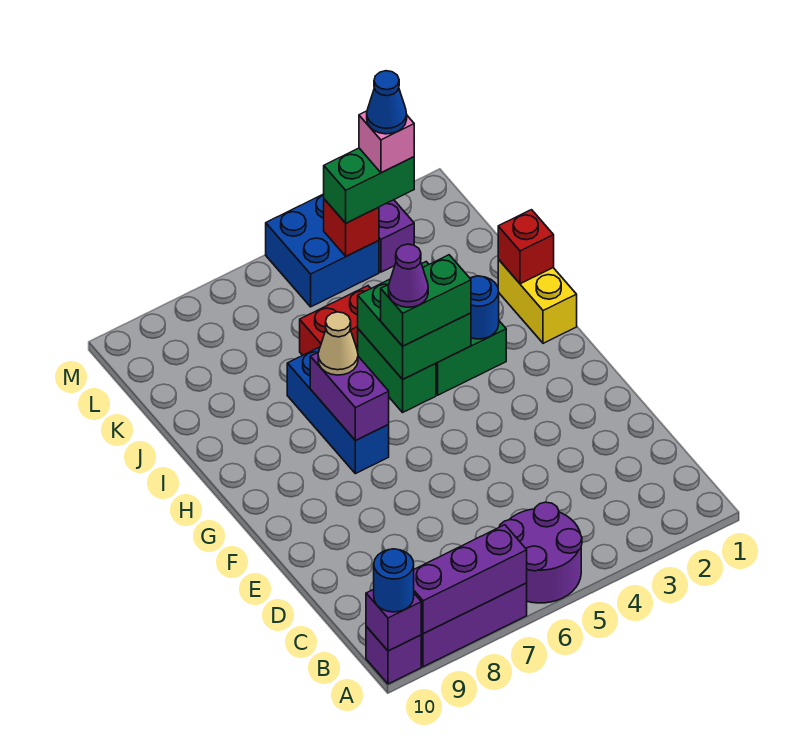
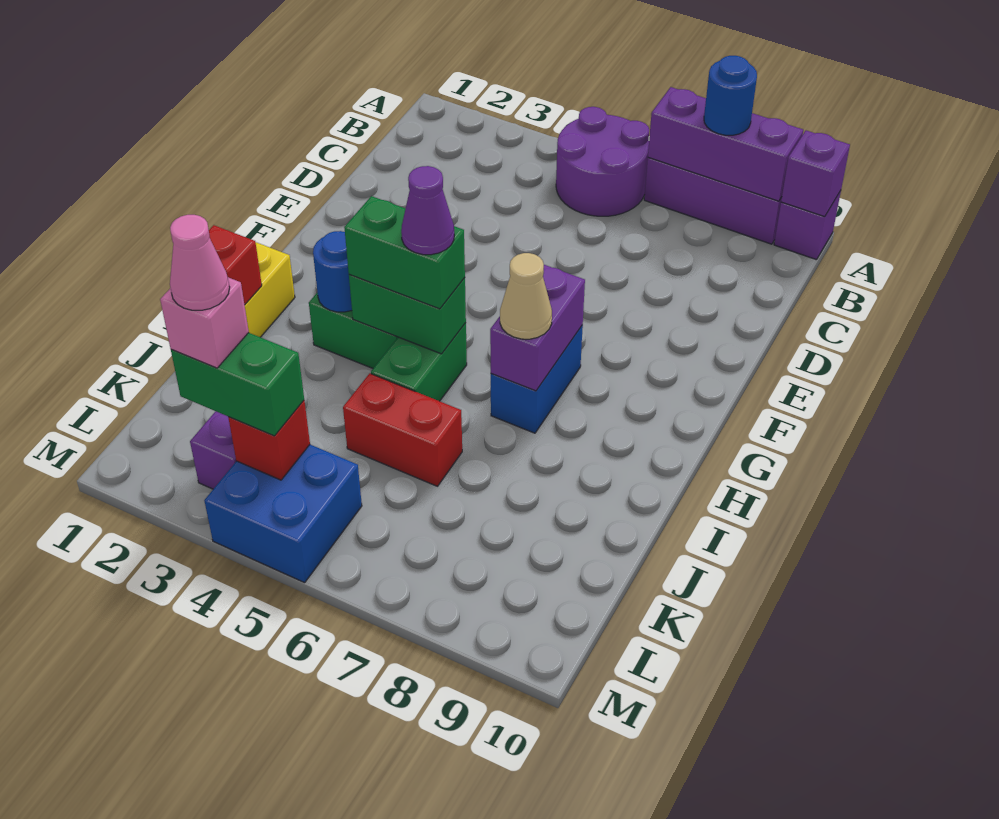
blue 1x1 round brick [374,549,414,612] -> blue 1x1 round brick moved to [704,56,757,135]
blue 1x3 brick [287,347,389,474] -> blue 1x2 brick [491,325,583,433]
green 2x2 brick [358,262,471,379] -> green 1x2 brick [349,274,466,354]
blue 1x1 cone [367,71,407,134] -> pink 1x1 cone [170,215,230,310]

